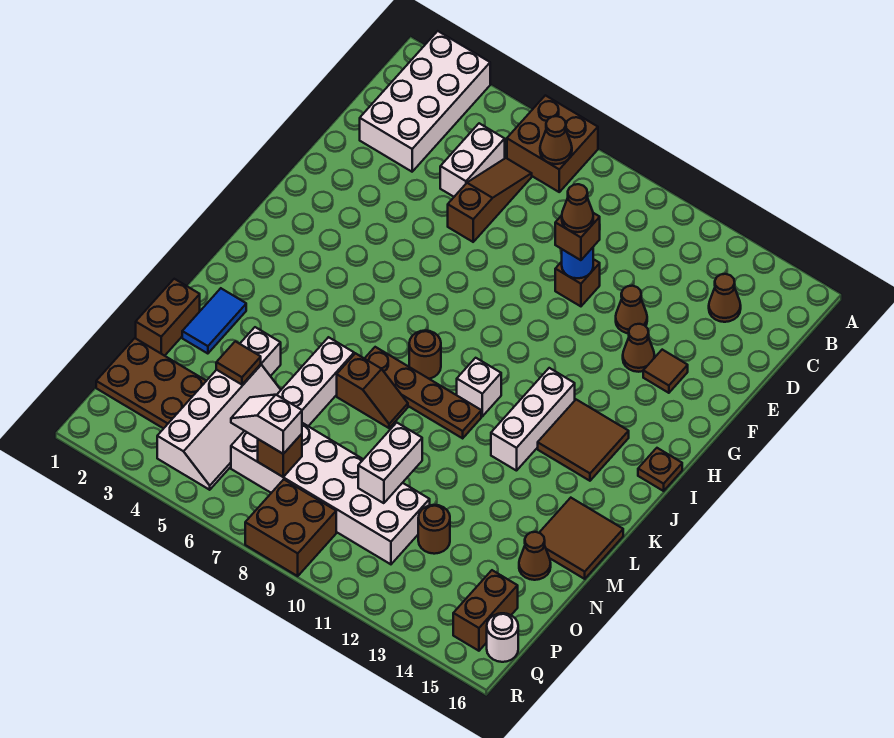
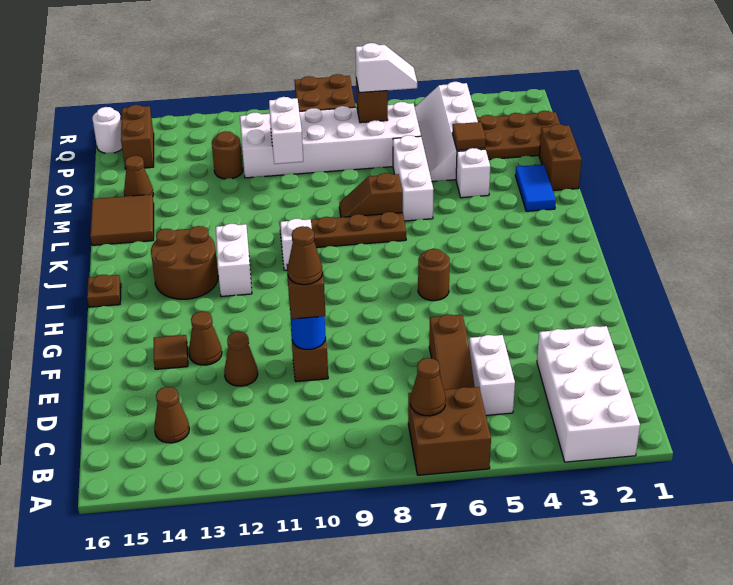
white 1x3 brick [491,368,575,471] -> white 1x2 brick [216,224,252,296]
brown 2x2 tile [538,400,629,481] -> brown 2x2 round brick [151,226,218,299]
brown 1x1 round brick [409,331,441,379] -> brown 1x1 round brick moved to [418,249,450,301]

